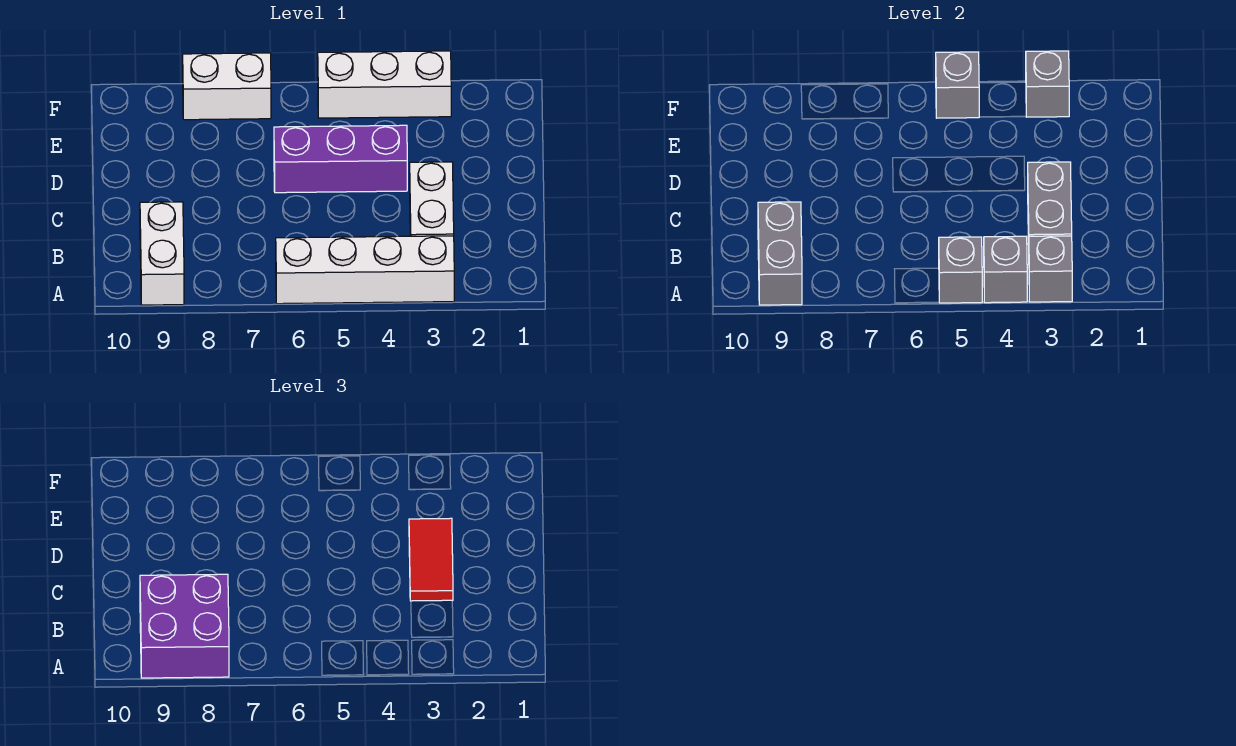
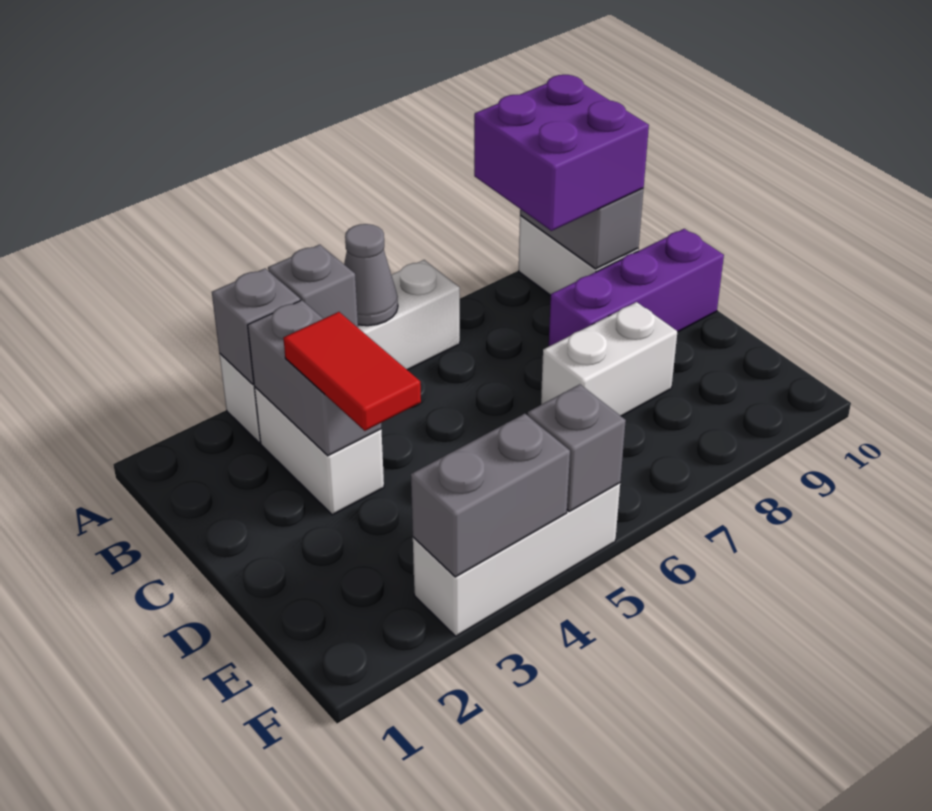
grey 1x1 brick [939,237,982,303] -> grey 1x1 cone [344,224,398,326]
purple 1x3 brick [274,125,407,193] -> purple 1x3 brick moved to [549,229,724,346]
grey 1x1 brick [1026,51,1069,117] -> grey 1x2 brick [411,414,570,577]
white 1x2 brick [183,53,271,120] -> white 1x2 brick moved to [541,302,677,416]

